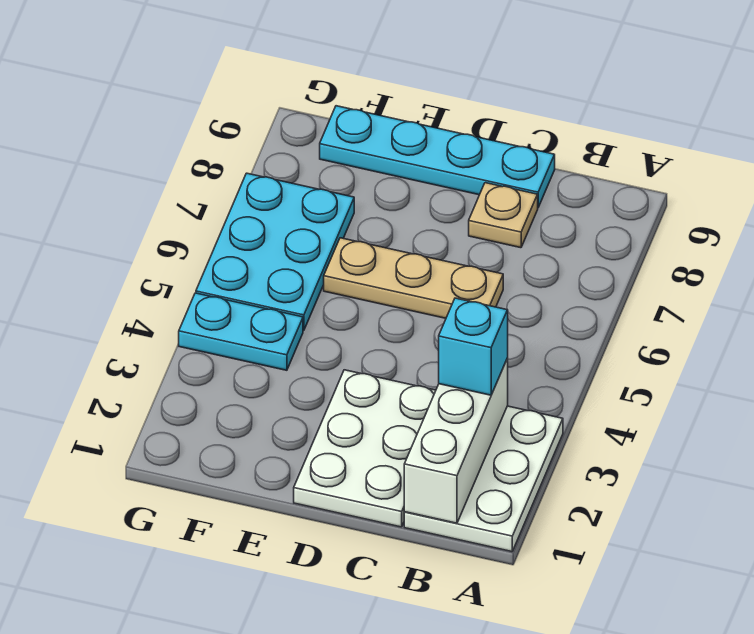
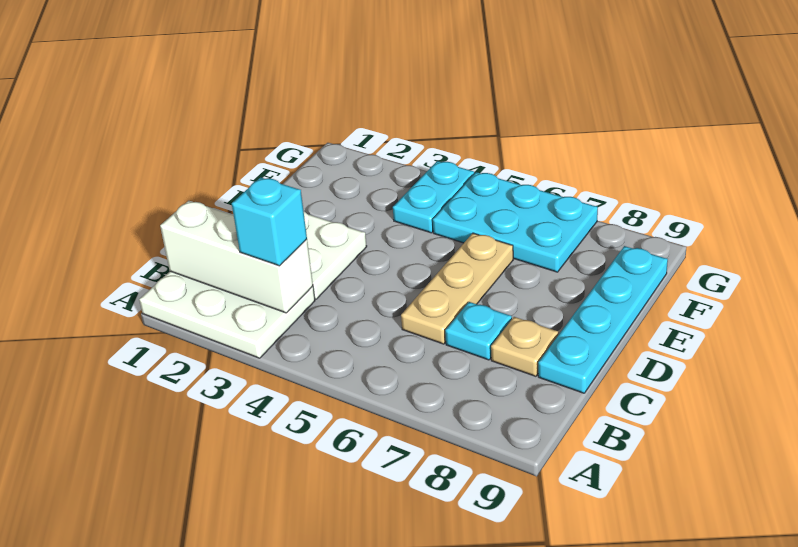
none -> cyan 1x1 plate [445,302,512,360]

